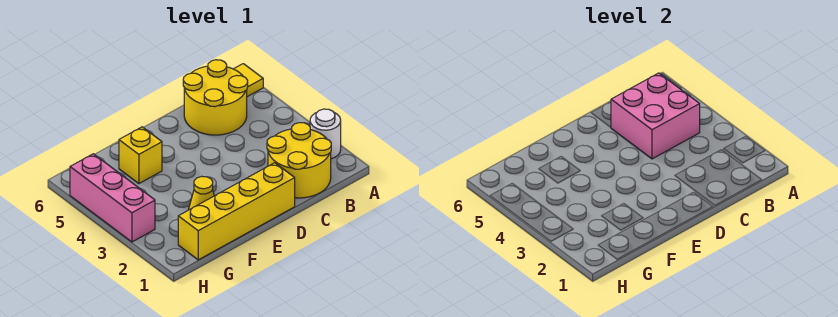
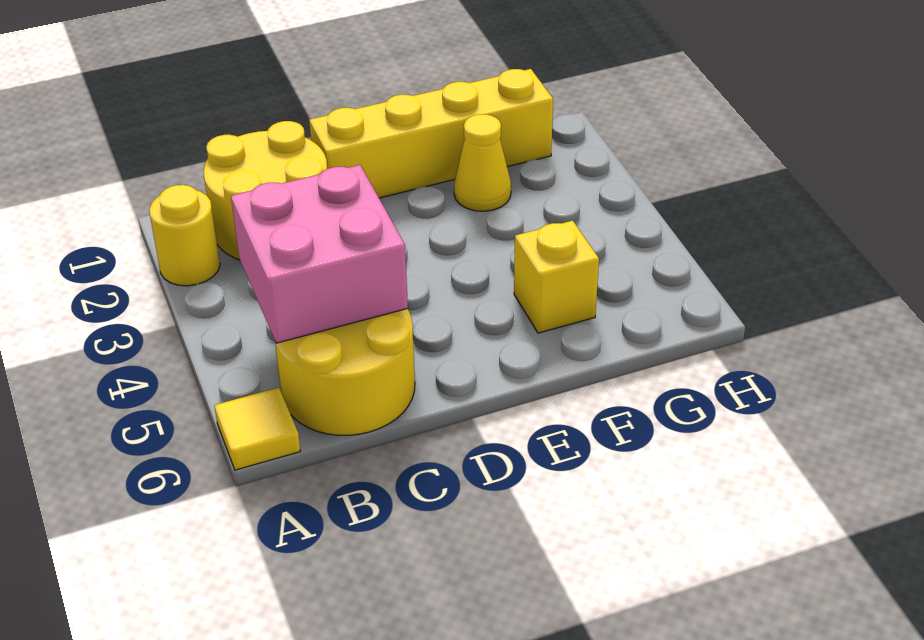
white 1x1 round brick [310,109,341,159] -> yellow 1x1 round brick [149,185,220,286]
pink 1x3 brick [70,154,155,242] -> none

